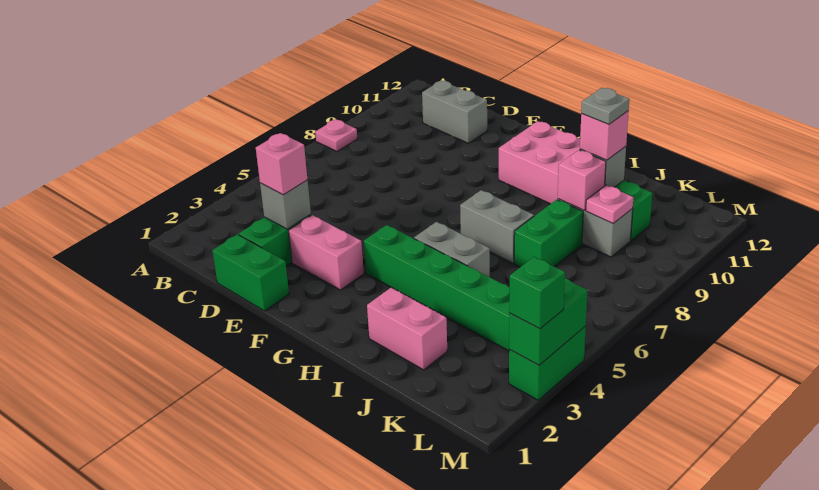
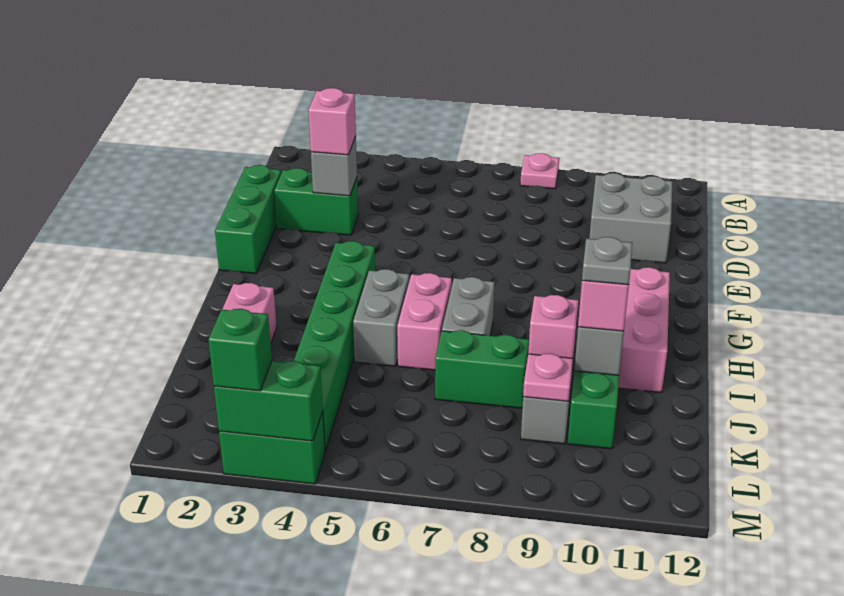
grey 1x2 brick [422,81,487,143] -> grey 2x2 brick [589,173,672,263]
green 1x2 brick [212,234,289,311] -> green 1x3 brick [215,165,281,274]
pink 1x2 brick [289,215,364,290] -> pink 1x2 brick moved to [397,273,452,370]

